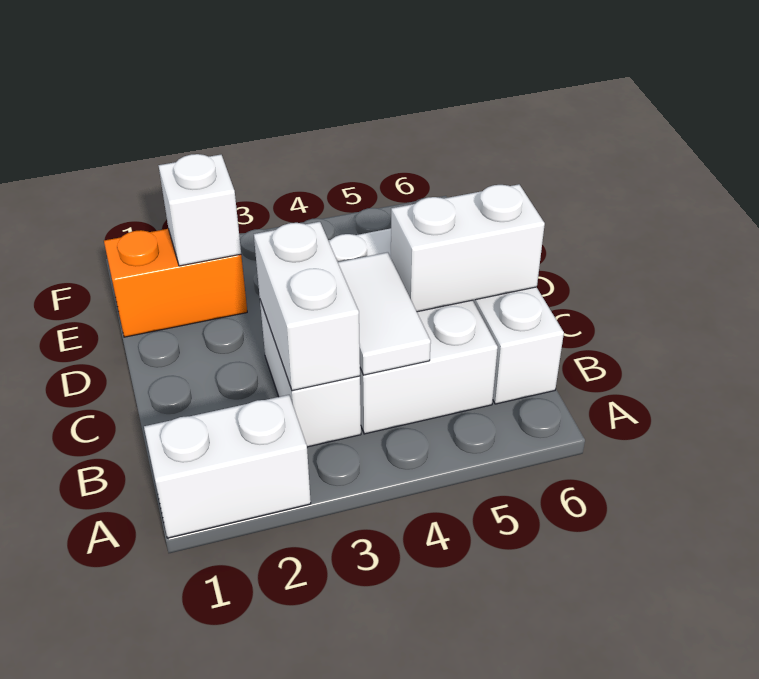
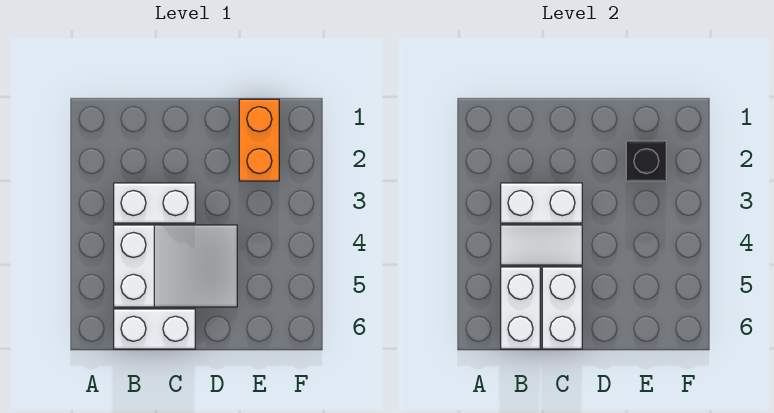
white 1x2 brick [144,395,311,538] -> white 1x2 brick moved to [501,267,540,349]
white 2x3 brick [328,228,498,434] -> white 2x3 slope [114,225,237,307]
white 1x1 brick [158,154,241,266] -> black 1x1 brick [626,141,666,181]

